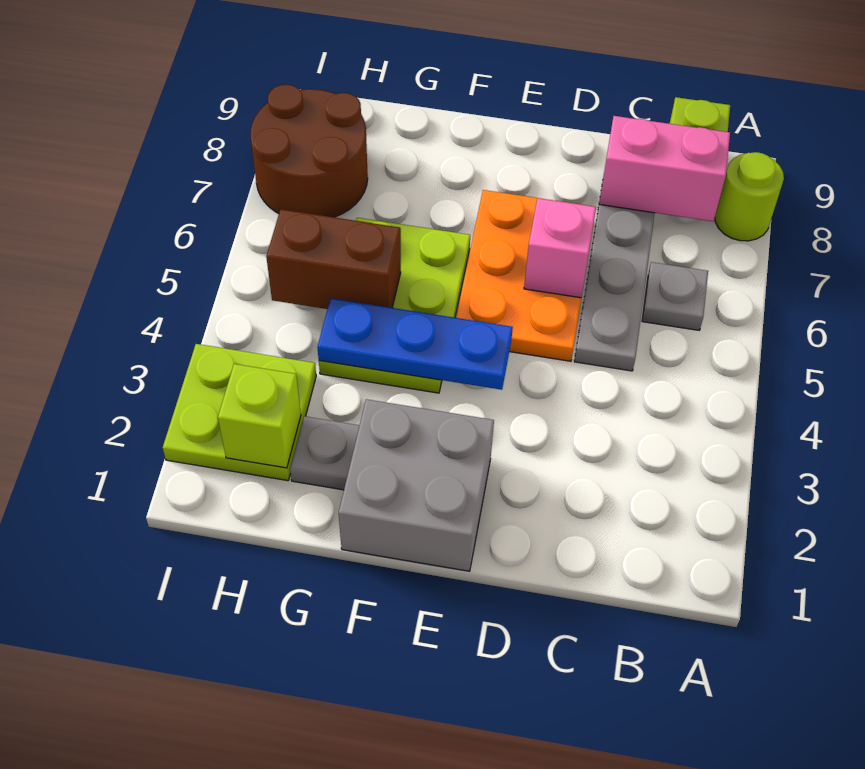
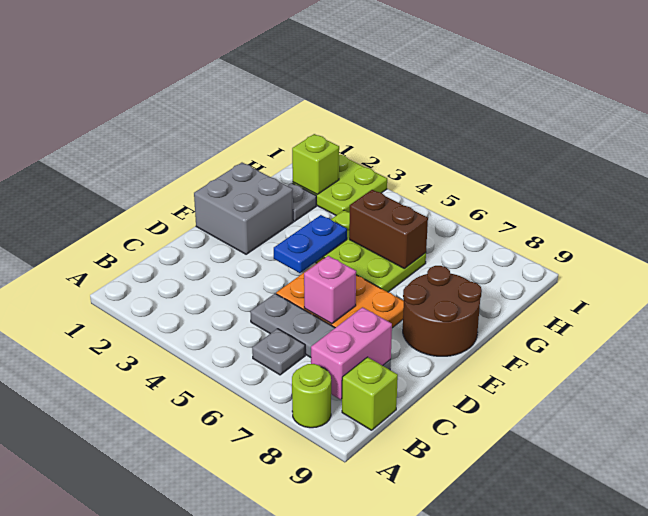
blue 1x3 plate [317,298,513,390] -> blue 1x2 plate [274,215,347,273]
brown 1x2 brick [266,209,401,309] -> brown 1x2 brick turned to [349,190,428,269]
brown 2x2 round brick [251,84,368,217] -> brown 2x2 round brick moved to [403,266,482,356]

